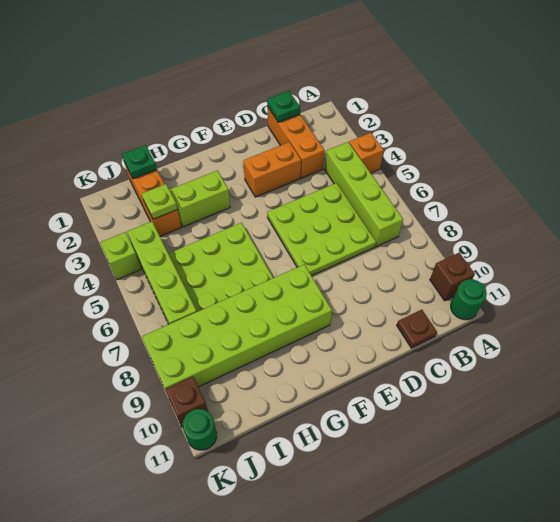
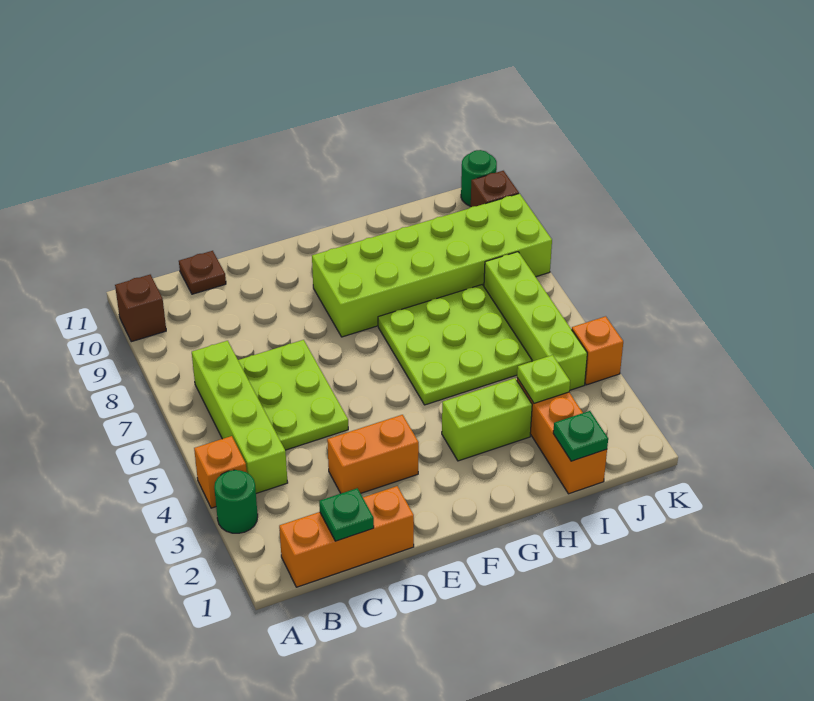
green 1x1 round brick [451,279,487,320] -> green 1x1 round brick moved to [214,470,258,533]
orange 1x3 brick [267,106,325,178] -> orange 1x3 brick turned to [279,486,414,587]
lime 3x3 plate [267,183,376,276] -> lime 2x3 plate [238,340,348,450]
lime 1x1 brick [100,232,141,280] -> orange 1x1 brick [572,316,623,385]

